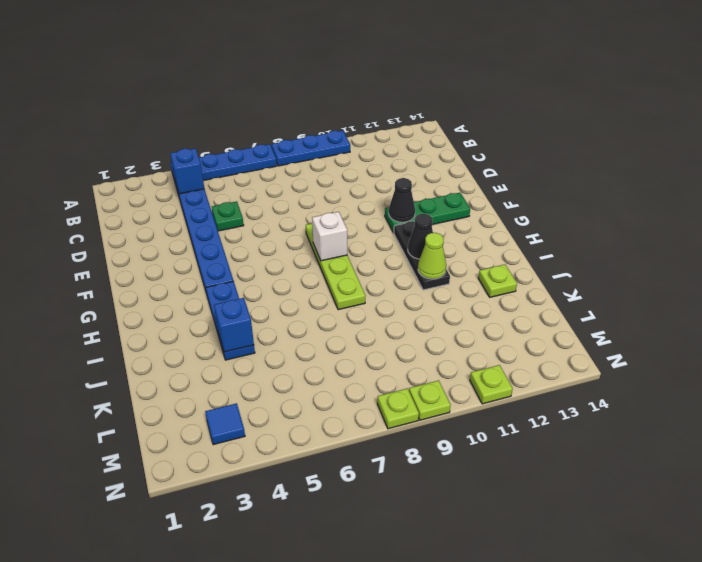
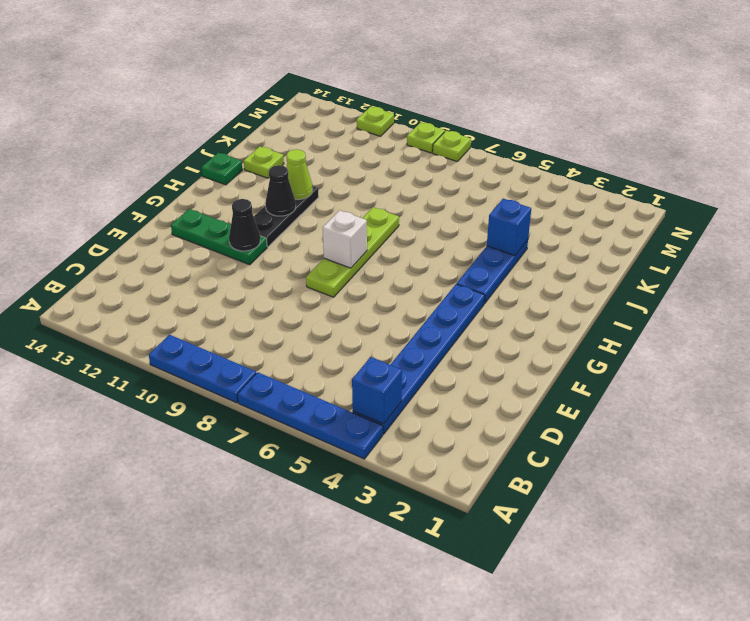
green 1x1 plate [212,201,244,231] -> green 1x1 plate moved to [202,153,242,185]
blue 1x1 tile [205,403,245,445] -> none

